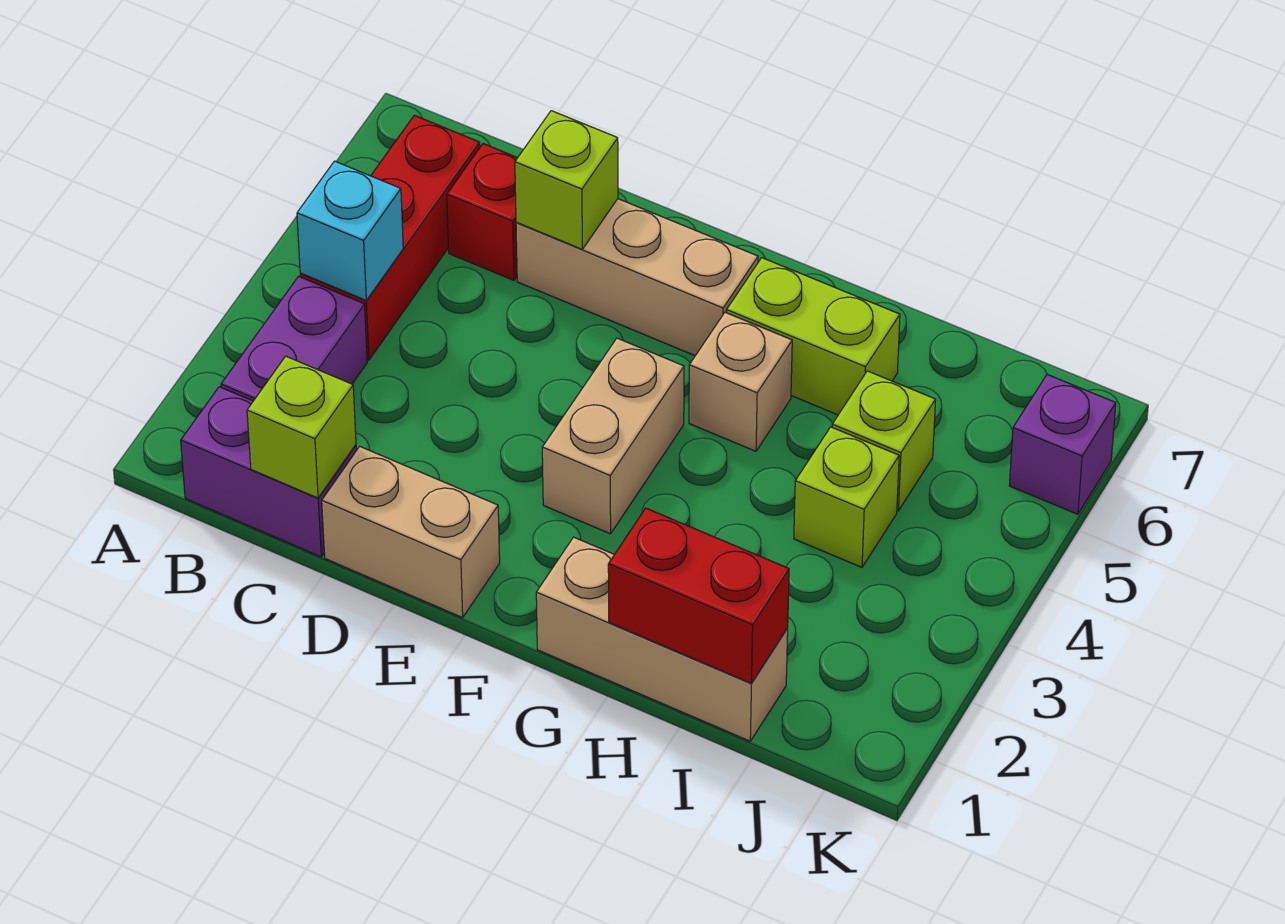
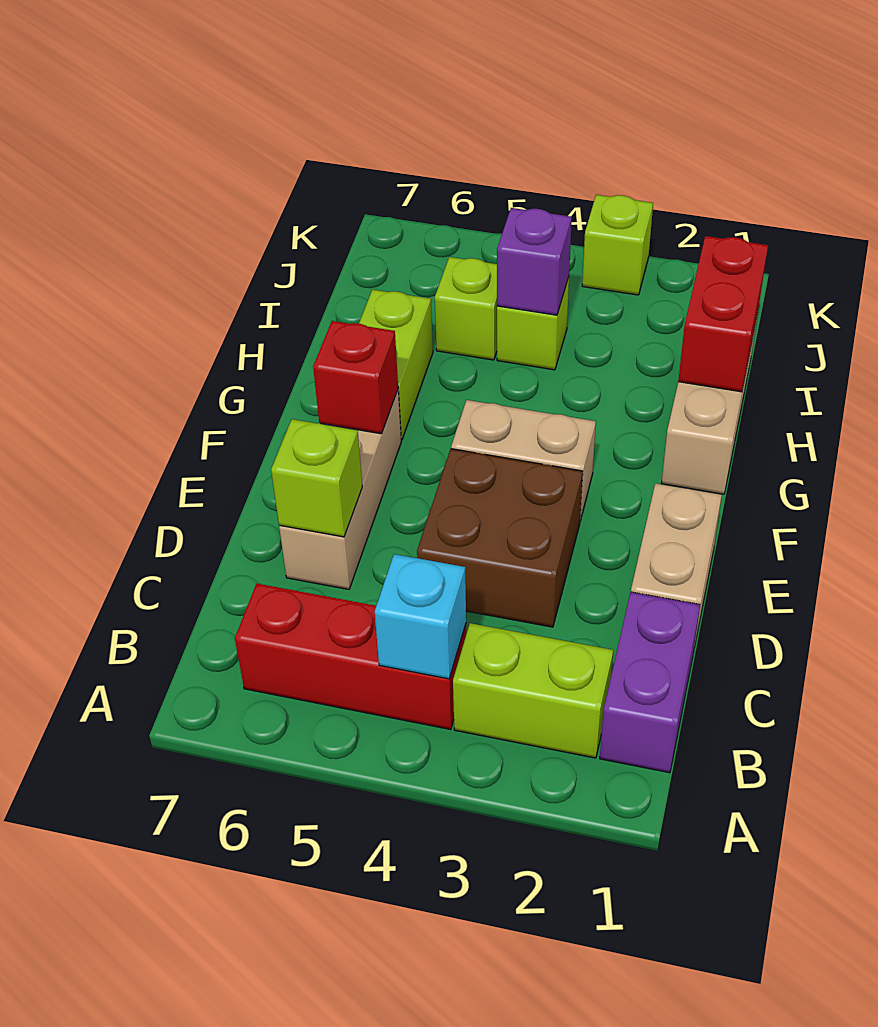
purple 1x2 brick [221,276,367,401] -> lime 1x2 brick [453,623,613,758]
lime 1x1 brick [247,356,356,498] -> lime 1x1 brick moved to [582,195,653,295]
red 1x1 brick [447,144,517,280] -> red 1x1 brick moved to [313,321,398,434]
none -> brown 2x2 brick [417,449,583,627]
tan 1x1 brick [689,312,792,451] -> none
purple 1x1 brick [1009,375,1116,514] -> purple 1x1 brick moved to [497,208,572,315]

